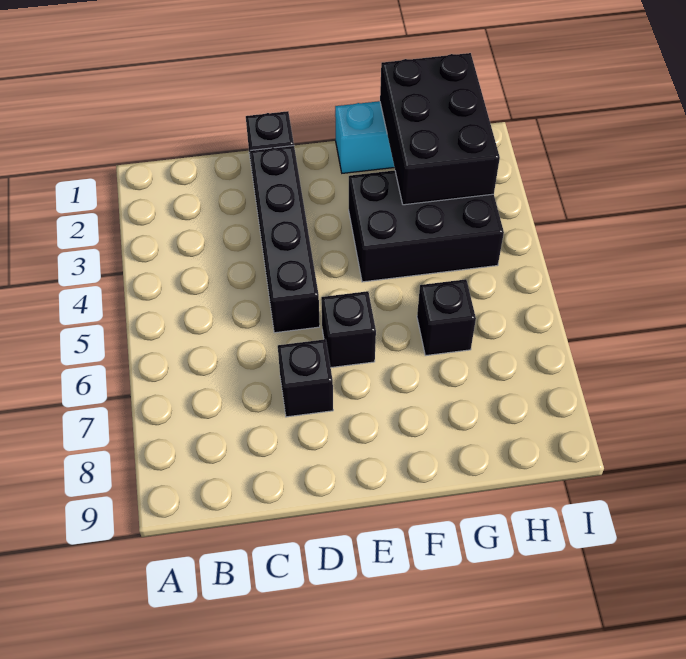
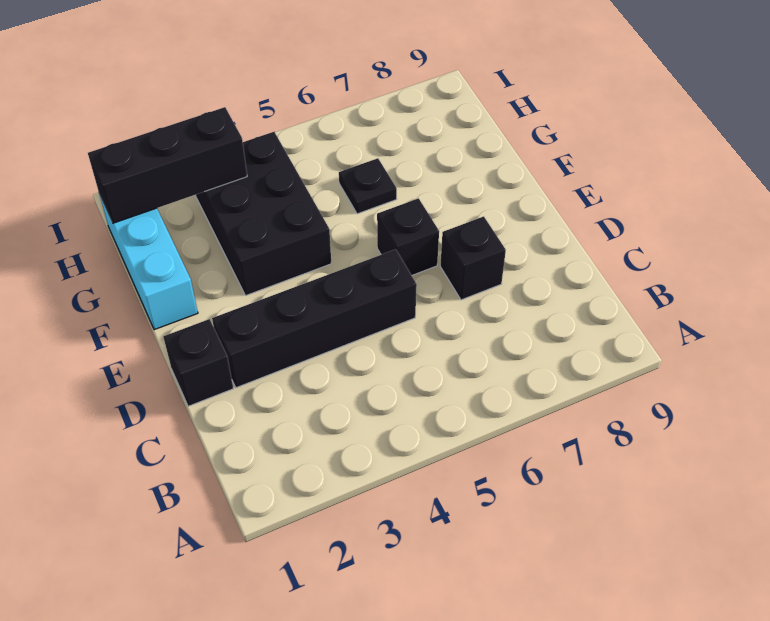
black 2x3 brick [380,53,500,205] -> black 1x3 brick [88,107,247,223]
black 1x1 brick [417,279,476,356] -> black 1x1 plate [339,158,397,214]

